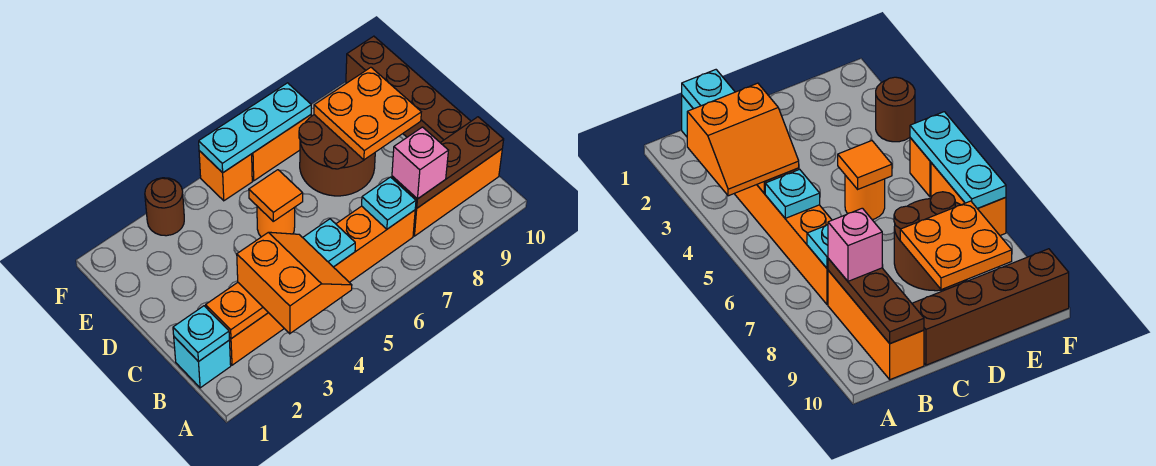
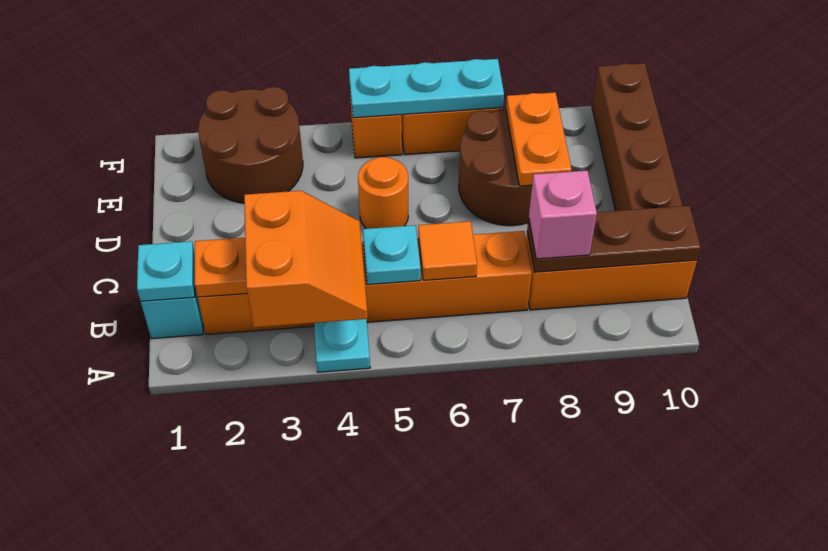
cyan 1x1 plate [362,177,416,229] -> cyan 1x1 plate moved to [314,319,370,372]
orange 1x1 tile [249,170,303,221] -> orange 1x1 tile moved to [418,221,477,280]
orange 2x2 plate [314,67,421,160] -> orange 1x2 plate [506,92,572,186]
brown 1x1 round brick [145,178,184,236] -> brown 2x2 round brick [198,87,303,203]

